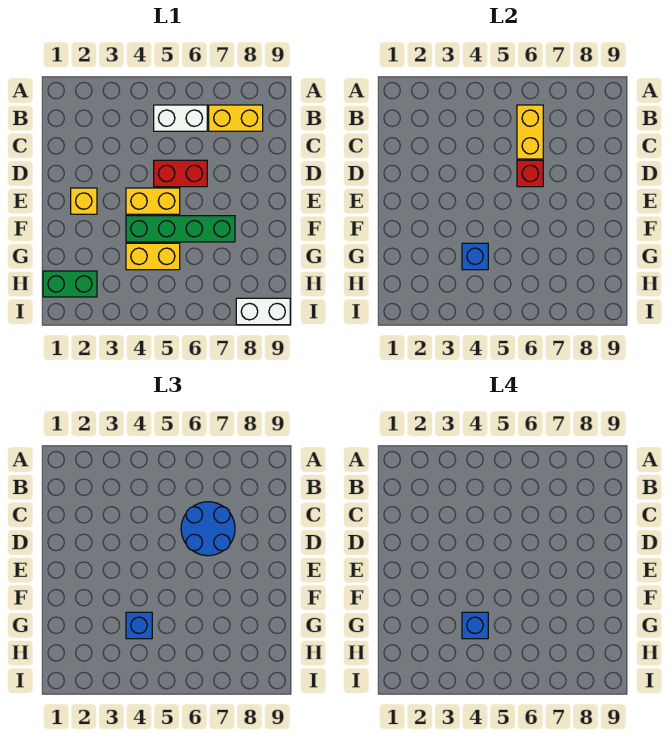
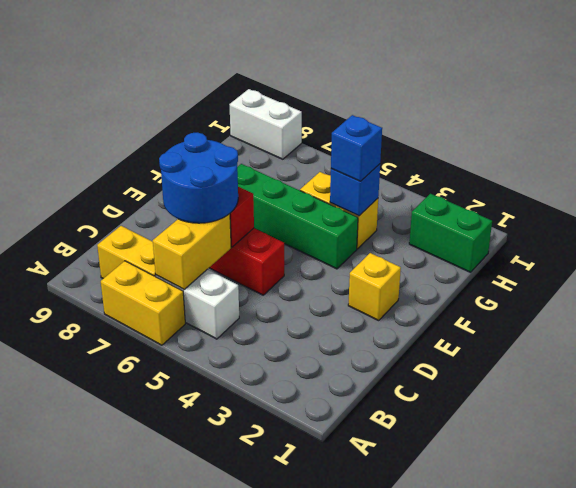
yellow 1x2 brick [126,188,180,214] -> yellow 1x2 brick moved to [101,261,185,345]
blue 1x1 brick [462,612,488,639] -> none

